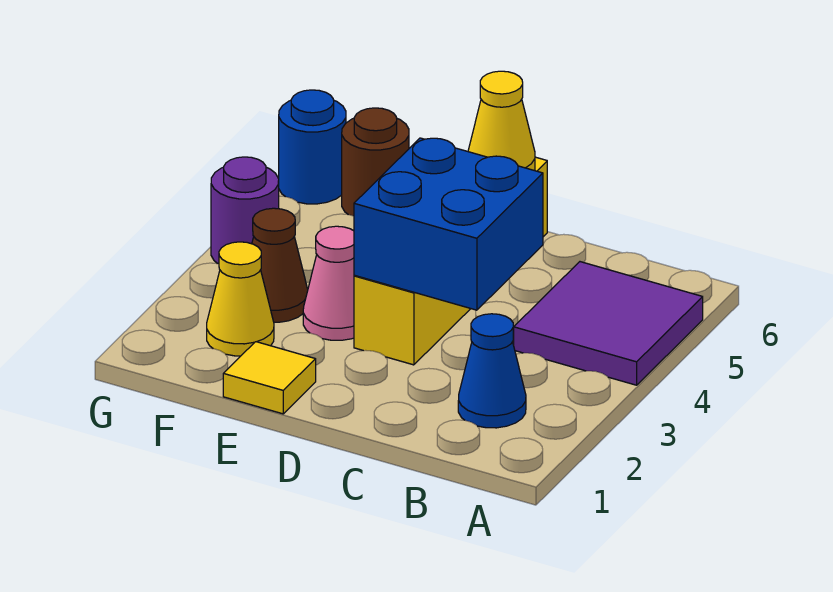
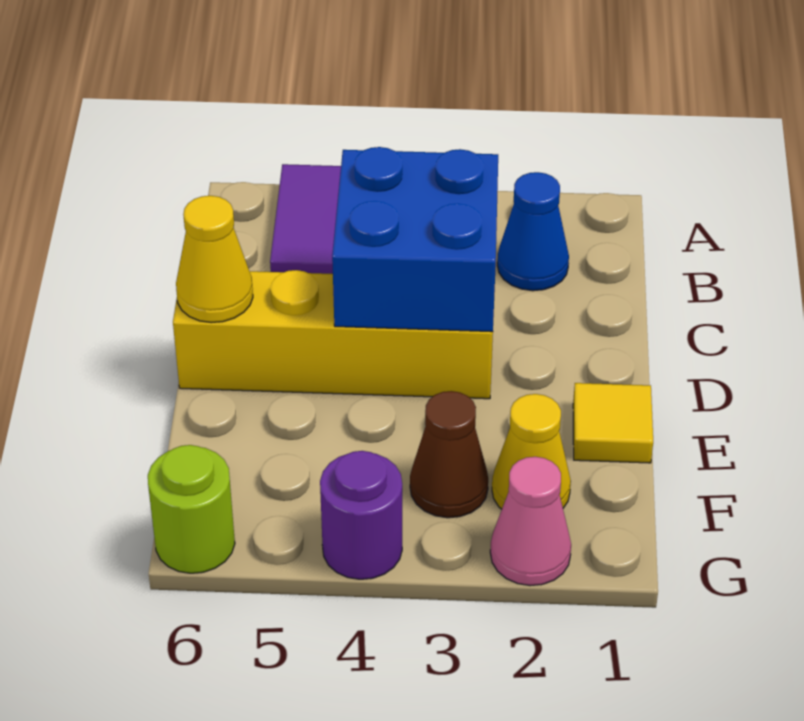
pink 1x1 cone [303,226,354,340] -> pink 1x1 cone moved to [490,457,571,586]
brown 1x1 round brick [342,108,409,216] -> none
blue 1x1 round brick [279,90,346,204] -> lime 1x1 round brick [148,445,235,573]

